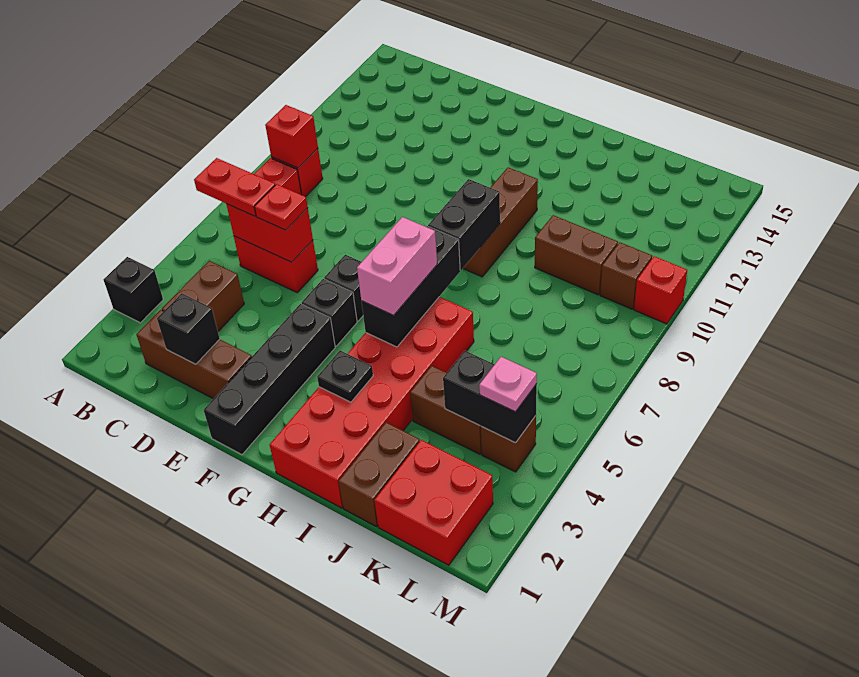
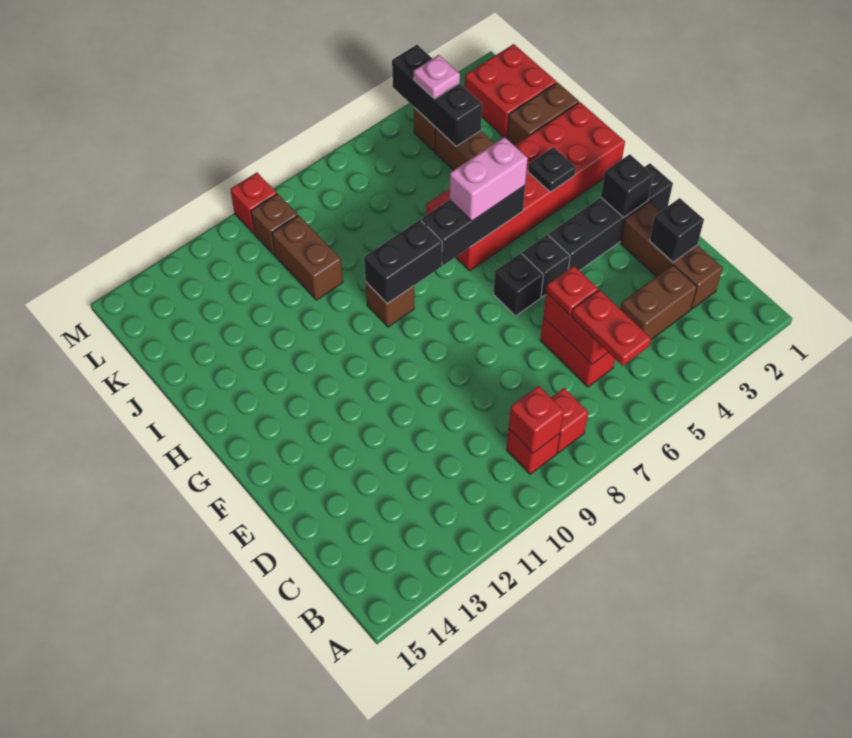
black 1x1 brick [104,257,163,323] -> black 1x1 brick moved to [601,154,653,217]
brown 1x3 brick [463,167,538,277] -> brown 1x1 brick [366,282,414,327]
black 1x2 brick [443,351,537,443] -> black 1x3 brick [392,45,482,146]

